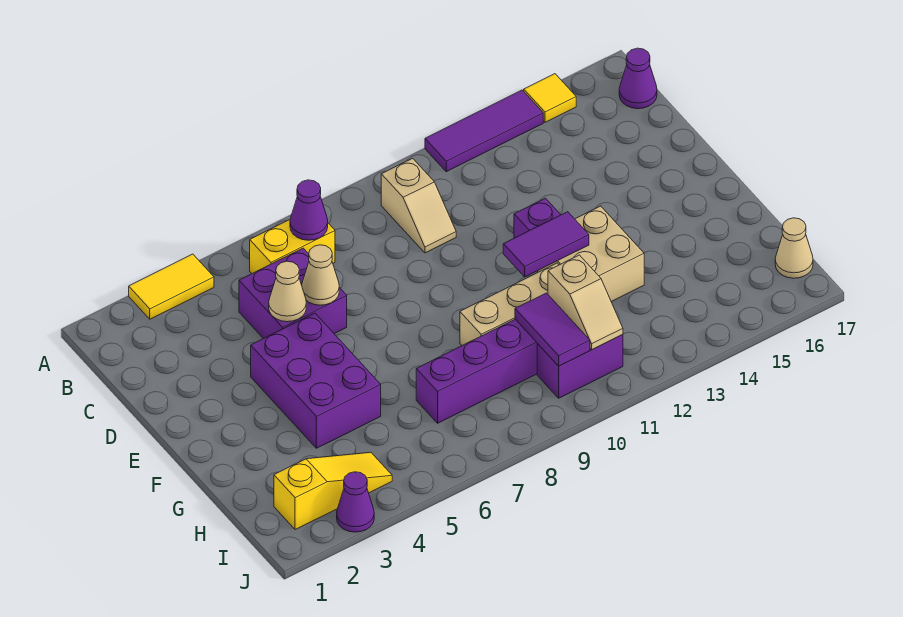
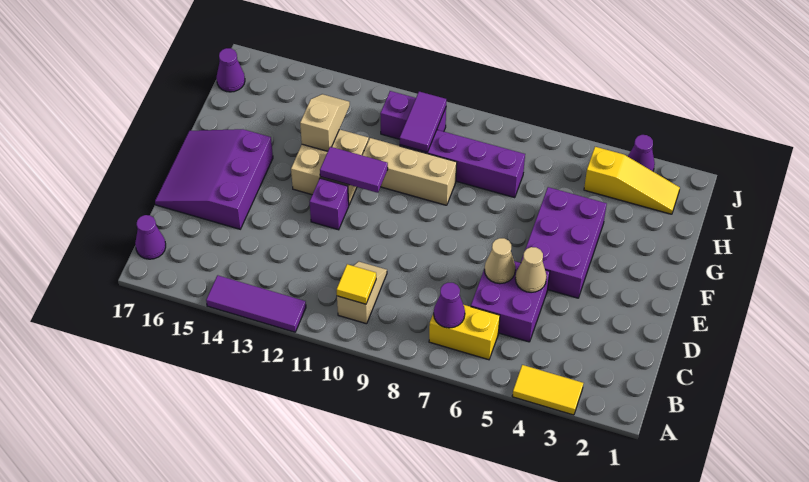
yellow 1x1 tile [524,74,576,122] -> yellow 1x1 tile moved to [337,264,376,304]
none -> purple 3x3 slope [155,129,273,229]
tan 1x2 slope [548,255,623,350] -> tan 1x2 slope moved to [300,94,350,151]
yellow 1x3 slope [274,452,392,530] -> yellow 1x3 slope turned to [584,147,680,214]
tan 1x1 cone [775,218,813,278] -> purple 1x1 cone [217,48,245,92]

